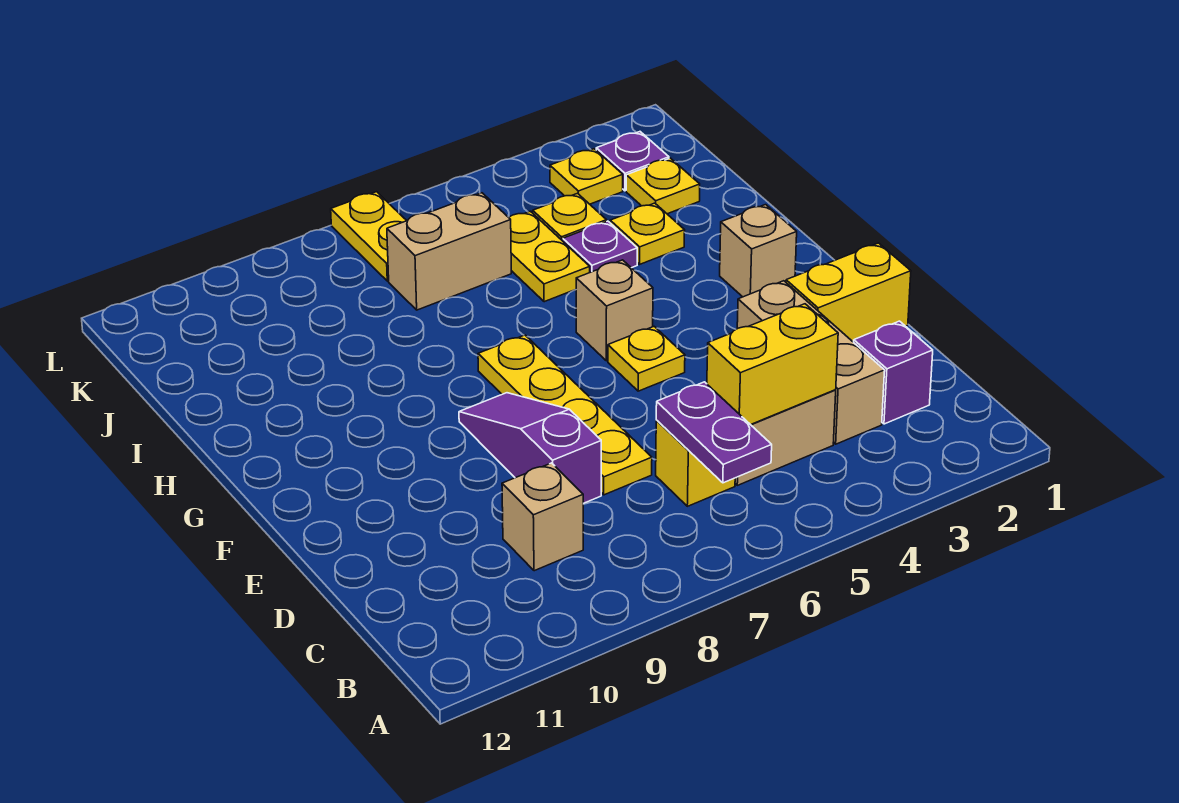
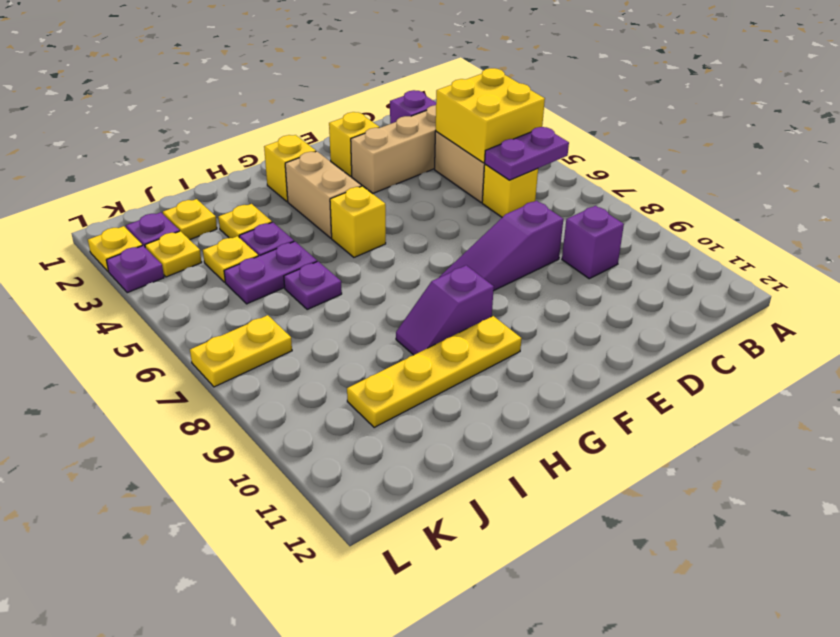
yellow 1x2 brick [707,304,838,425] -> yellow 2x2 brick [436,68,545,163]
tan 1x1 brick [502,463,583,571] -> purple 1x1 brick [562,206,624,279]
yellow 1x4 plate [478,335,652,495] -> yellow 1x4 plate moved to [347,316,522,427]
yellow 1x2 brick [786,243,911,342] -> yellow 1x1 brick [329,112,379,177]
yellow 1x1 plate [608,327,685,391] -> yellow 1x1 plate moved to [88,226,142,272]
tan 1x1 brick [720,205,797,297] -> yellow 1x1 brick [264,135,316,202]
tan 1x1 brick [576,260,653,361] -> yellow 1x1 brick [330,186,386,257]
none -> purple 1x2 slope [396,265,494,355]
yellow 1x2 plate [509,211,590,302] -> purple 1x2 plate [224,241,317,304]
none -> purple 1x1 plate [284,262,342,309]
tan 1x2 brick [387,193,511,310] -> tan 1x2 brick moved to [285,151,361,238]
none -> purple 1x1 plate [106,246,164,293]

